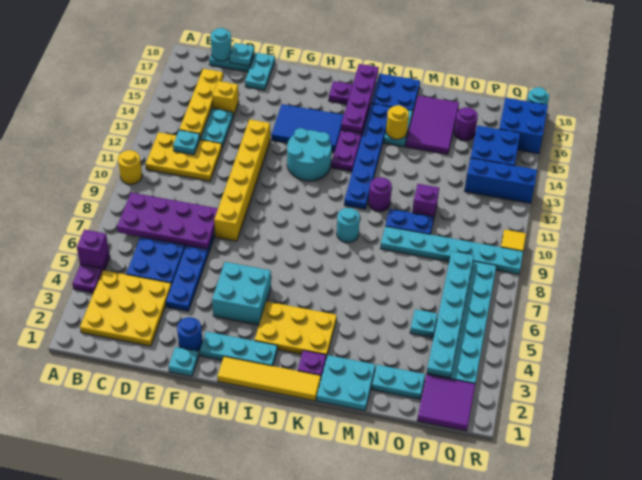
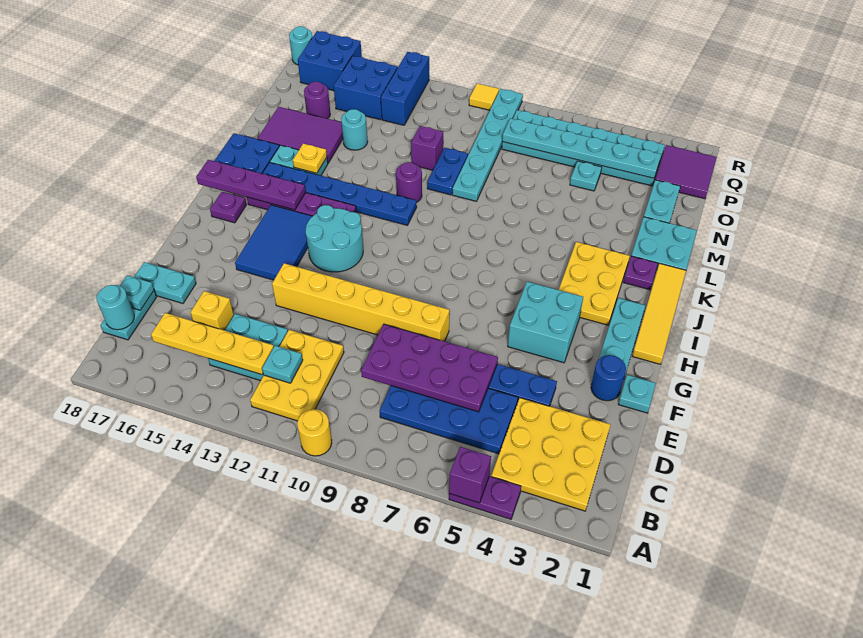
purple 2x4 plate [117,193,218,249] -> purple 2x4 plate turned to [361,324,498,412]
cyan 1x1 round brick [337,208,360,243] -> cyan 1x1 round brick moved to [341,109,368,150]
yellow 1x1 round brick [386,105,409,139] -> yellow 1x1 plate [293,144,327,173]

